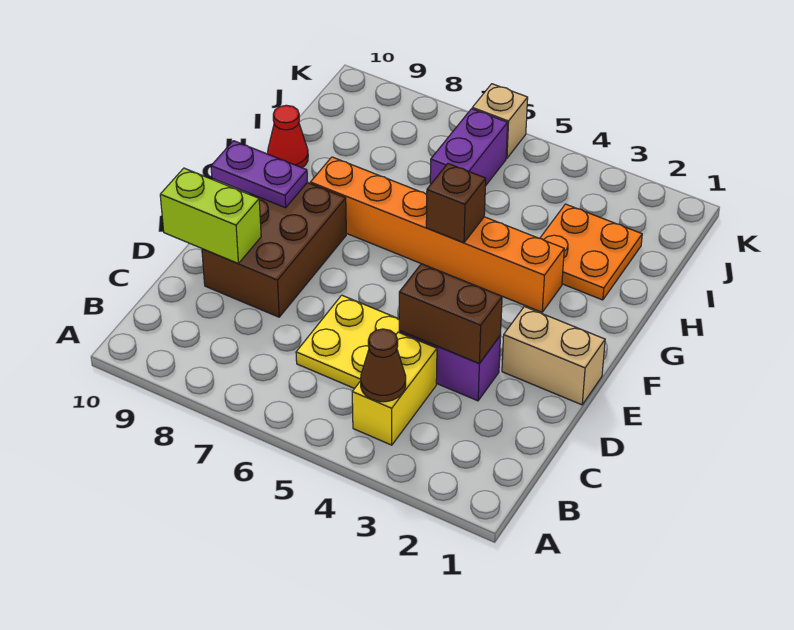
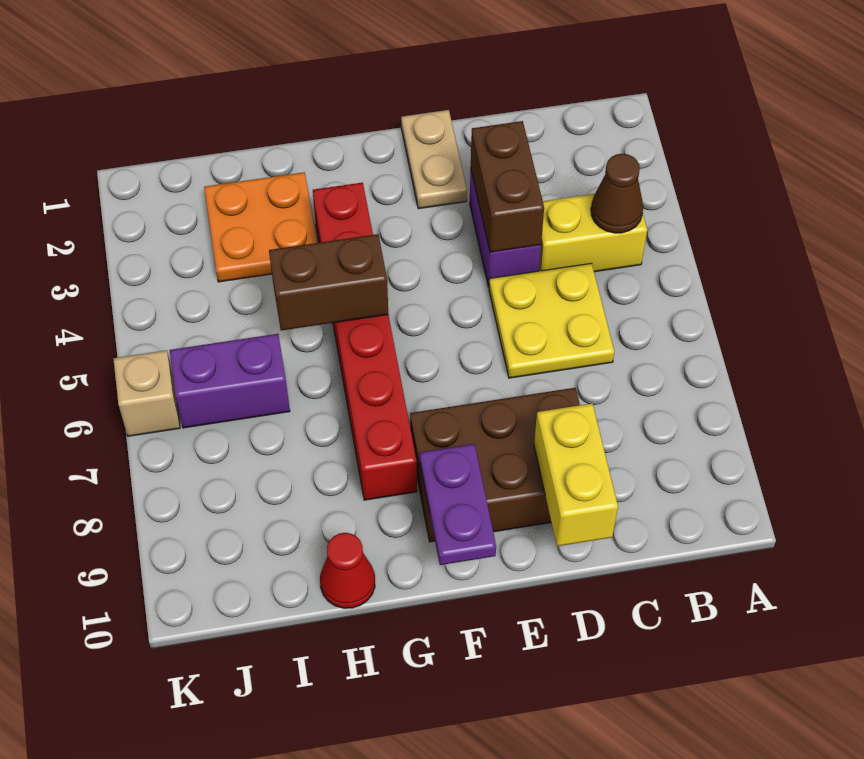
lime 1x2 brick [160,168,261,263] -> yellow 1x2 brick [534,404,618,546]
tan 1x2 brick [502,307,605,405] -> tan 1x2 plate [401,110,467,209]
orange 1x6 brick [310,157,564,312] -> red 1x6 brick [313,183,417,500]
brown 1x1 brick [426,164,486,243] -> brown 1x2 brick [269,234,388,330]

